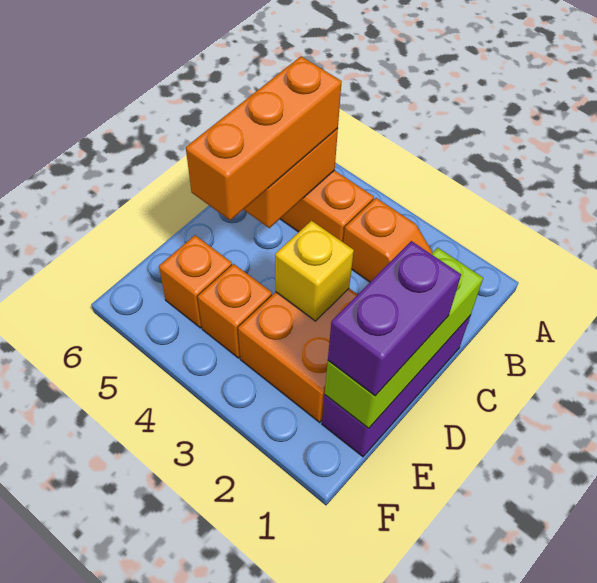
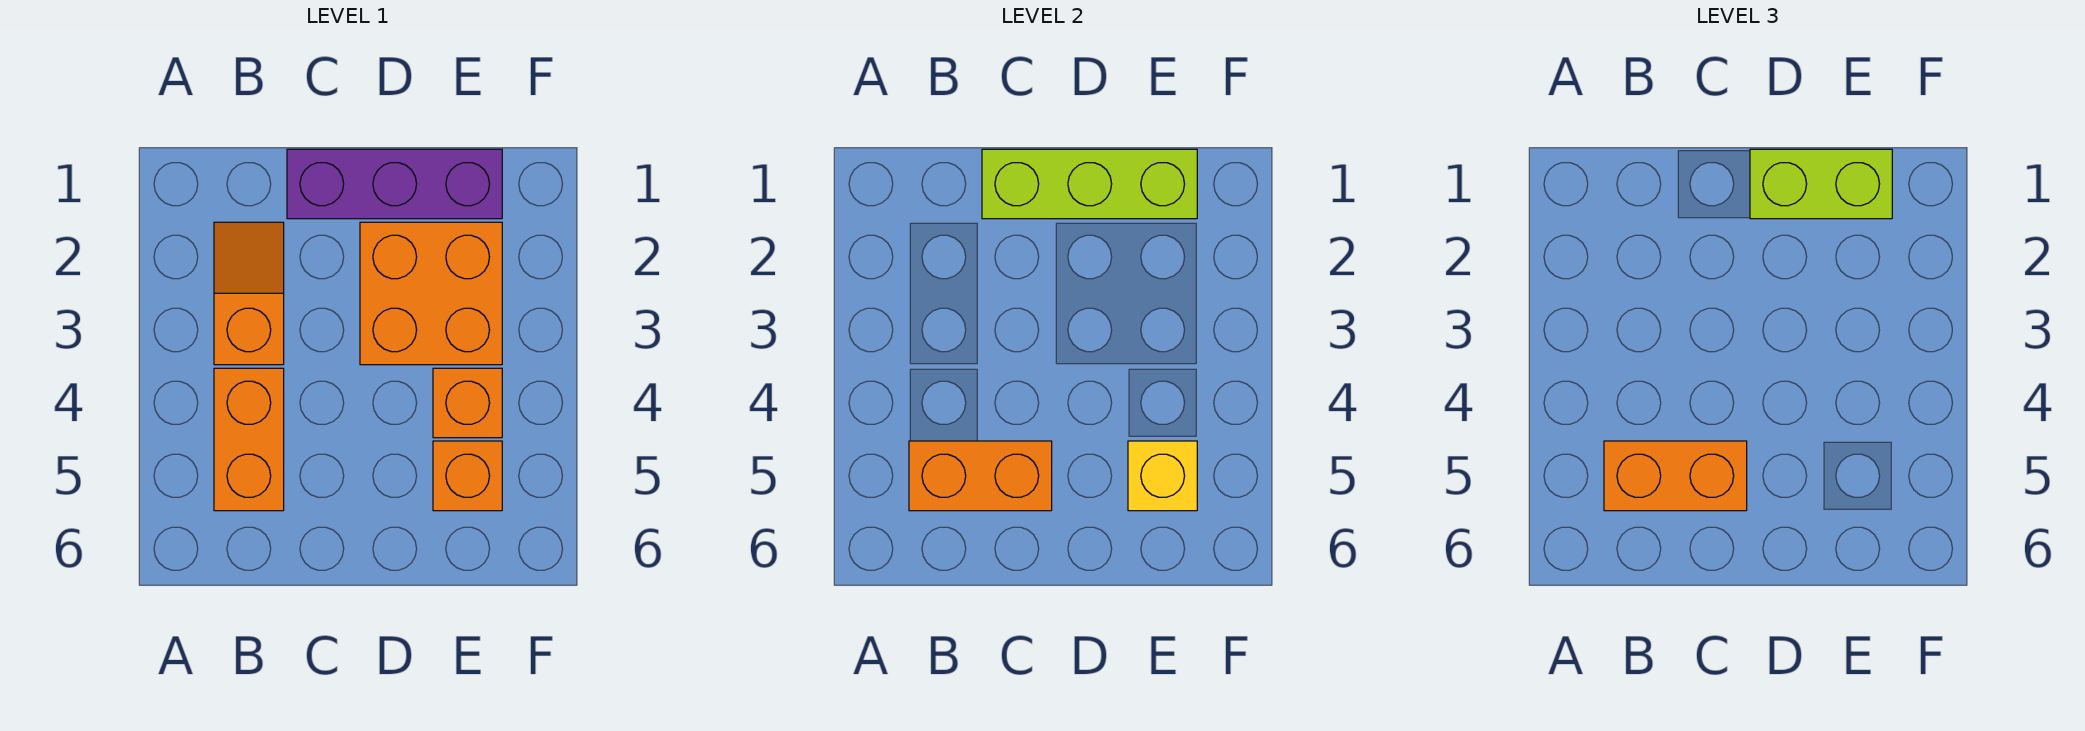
orange 1x3 brick [186,56,342,220] -> orange 1x2 brick [1604,441,1747,511]
purple 1x2 brick [328,241,461,396] -> lime 1x2 brick [1750,149,1892,219]
yellow 1x1 brick [275,221,354,321] -> yellow 1x1 brick moved to [1128,441,1197,511]

